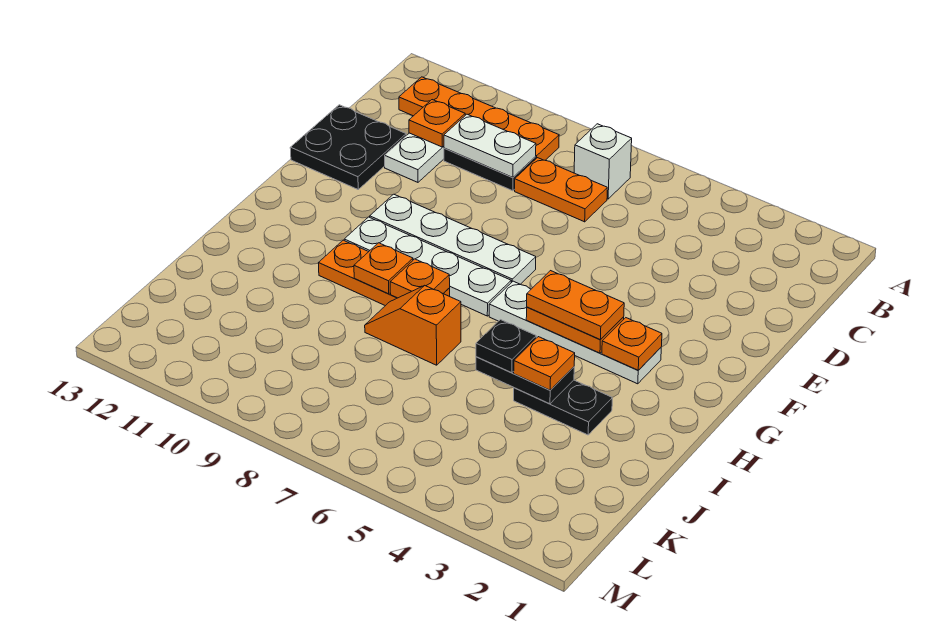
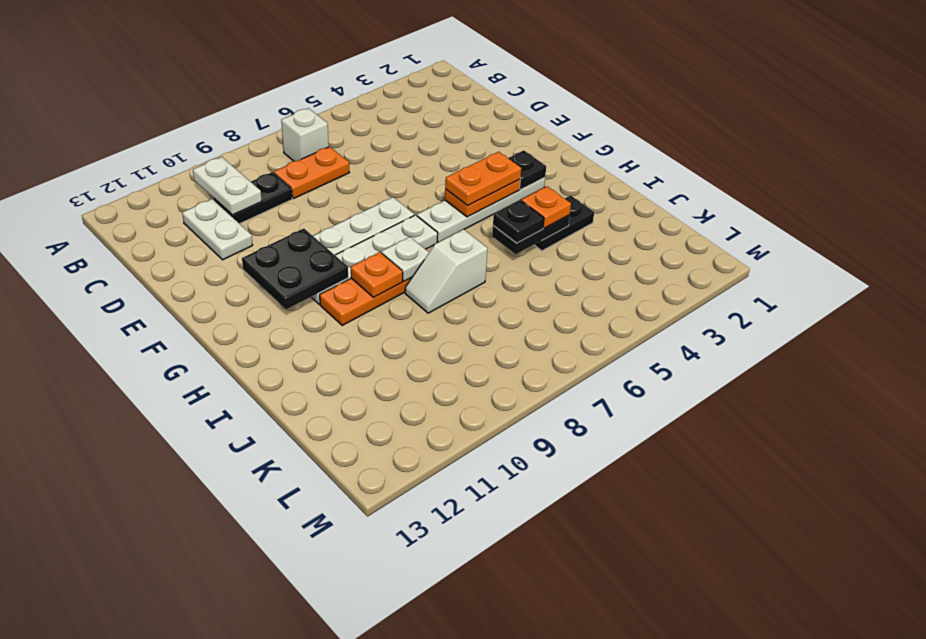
orange 1x4 plate [399,77,559,160] -> none
white 1x2 plate [444,114,536,178] -> white 1x2 plate turned to [193,157,262,215]
orange 1x1 plate [409,100,465,147] -> none
black 2x2 plate [290,105,406,189] -> black 2x2 plate moved to [242,229,348,309]
orange 1x1 plate [602,318,662,370] -> black 1x1 plate [508,150,546,189]
orange 1x1 plate [390,259,450,298] -> white 1x1 plate [381,237,429,281]
orange 1x2 slope [365,286,461,365] -> white 1x2 slope [405,229,487,313]

